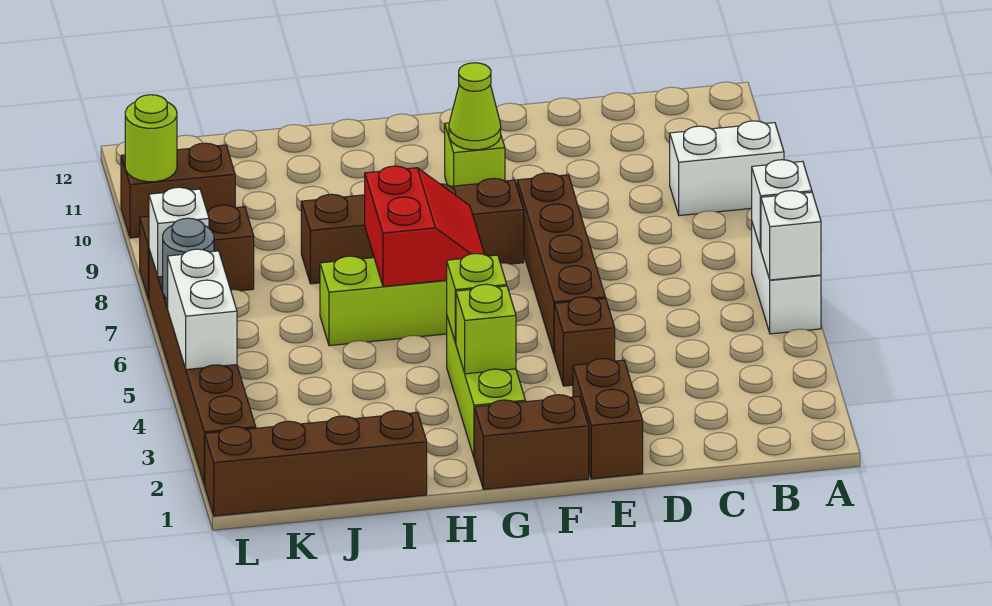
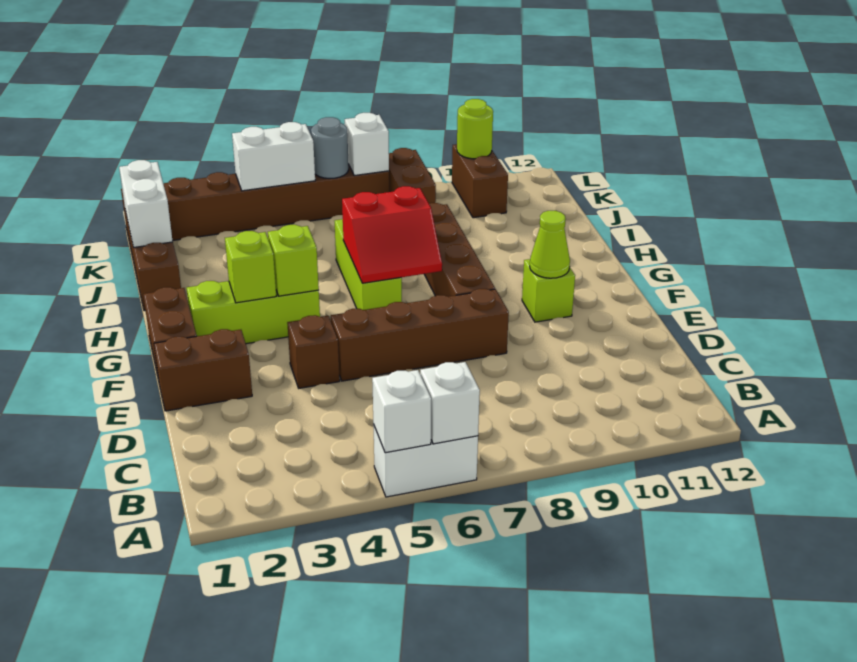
white 1x2 brick [670,121,784,216] -> white 1x2 brick moved to [119,160,173,248]

